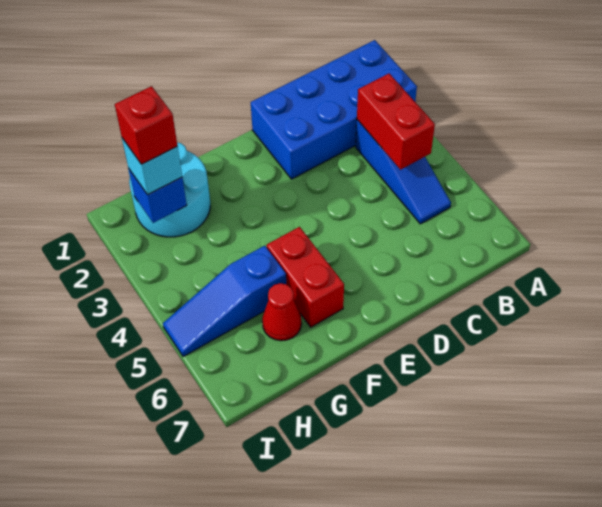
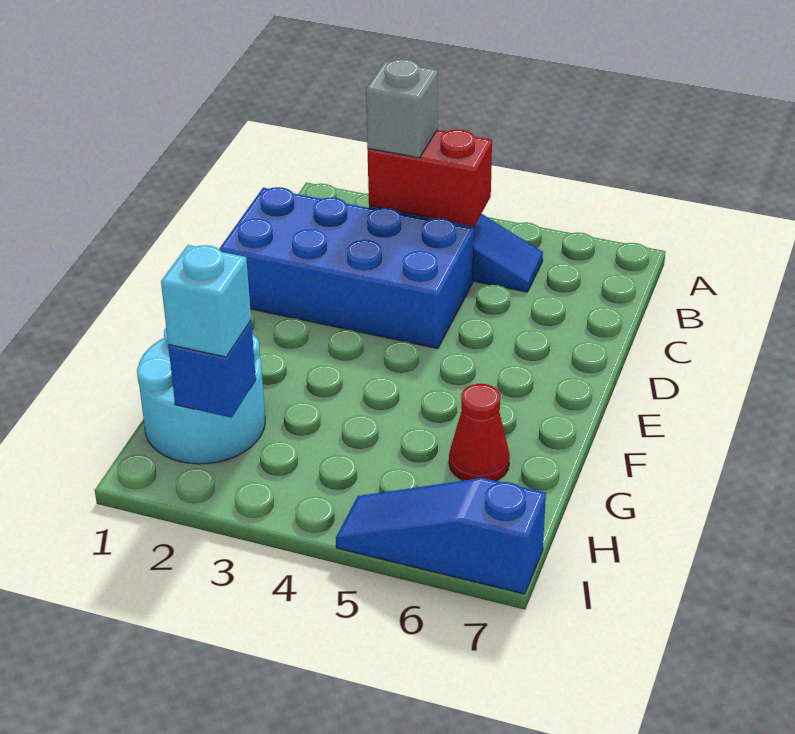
blue 2x4 brick [251,40,417,179] -> blue 2x4 brick turned to [219,187,474,349]
none -> grey 1x1 brick [366,59,438,158]
red 1x2 brick [267,227,344,327] -> none
blue 1x3 slope [163,246,286,357] -> blue 1x3 slope turned to [336,478,546,594]
red 1x1 brick [115,86,177,164] -> none

